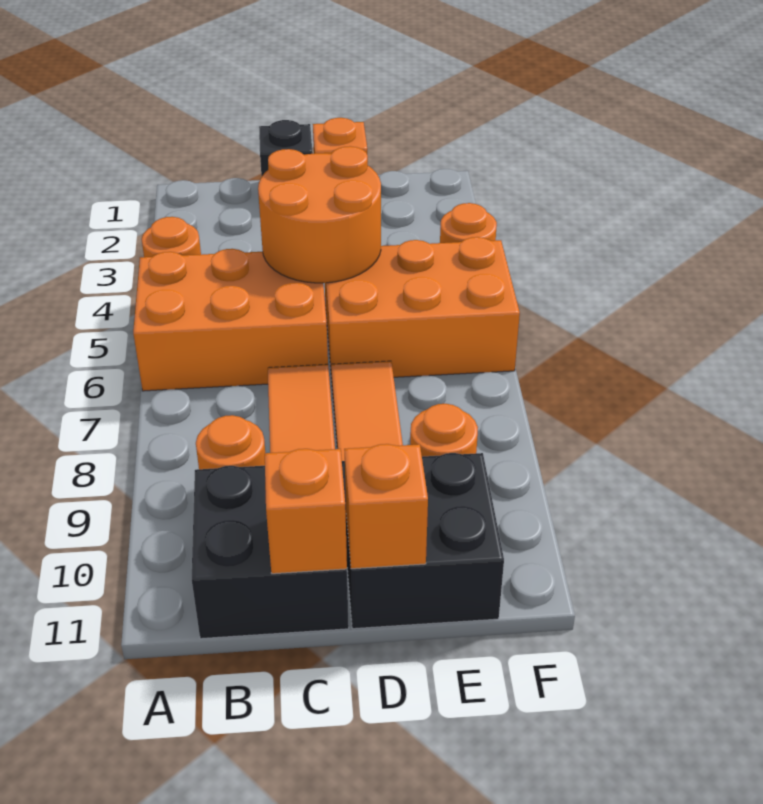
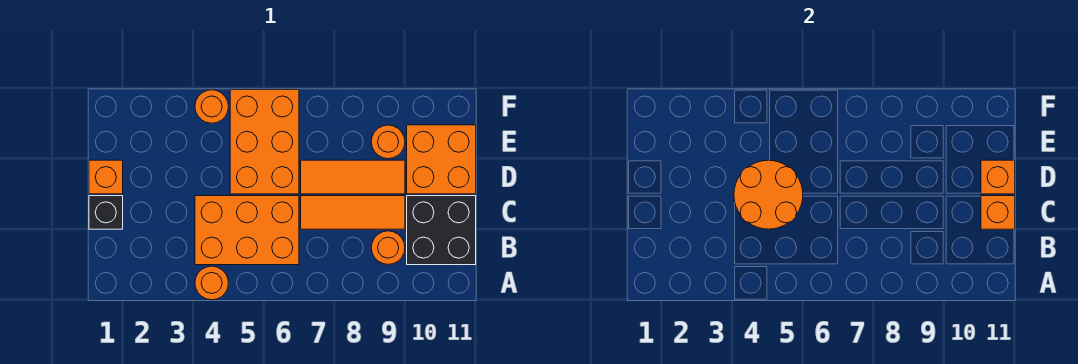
orange 2x3 brick [133,249,328,391] -> orange 2x3 brick turned to [195,196,299,265]
black 2x2 brick [342,453,504,629] -> orange 2x2 brick [407,125,476,194]

